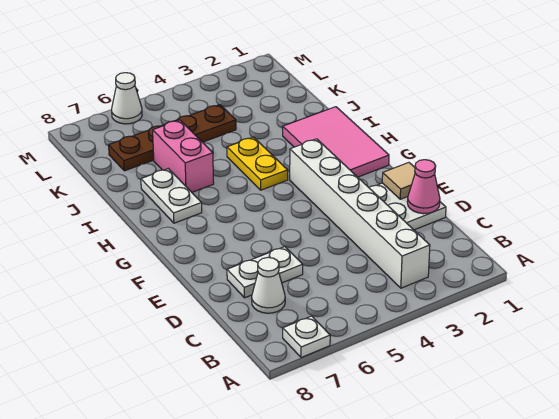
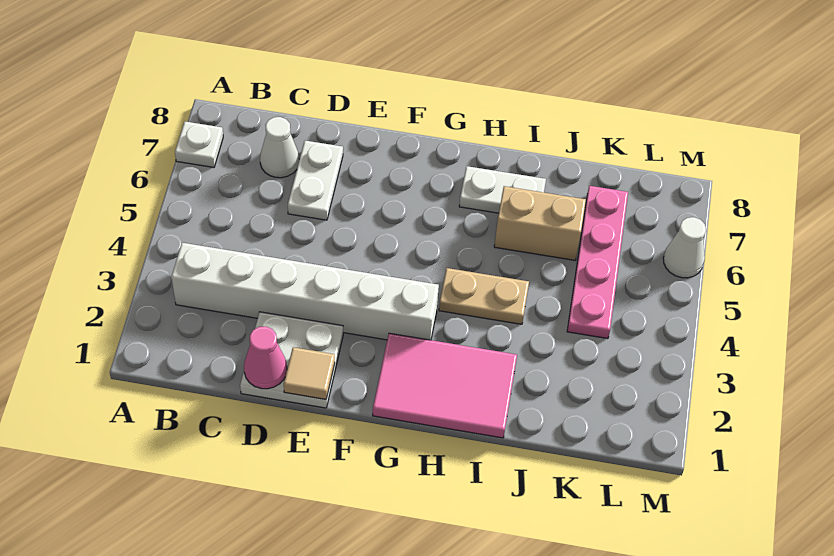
yellow 1x2 plate [227,137,288,190] -> tan 1x2 plate [439,268,529,324]
pink 1x2 brick [153,120,214,192] -> tan 1x2 brick [494,186,586,260]
brown 1x4 plate [109,105,236,171] -> pink 1x4 plate [567,186,628,339]

